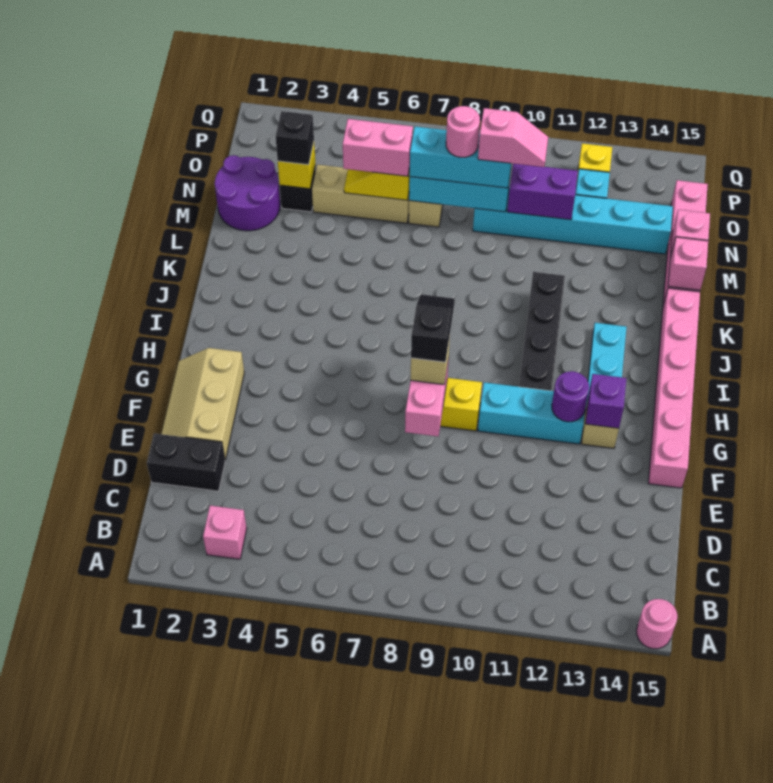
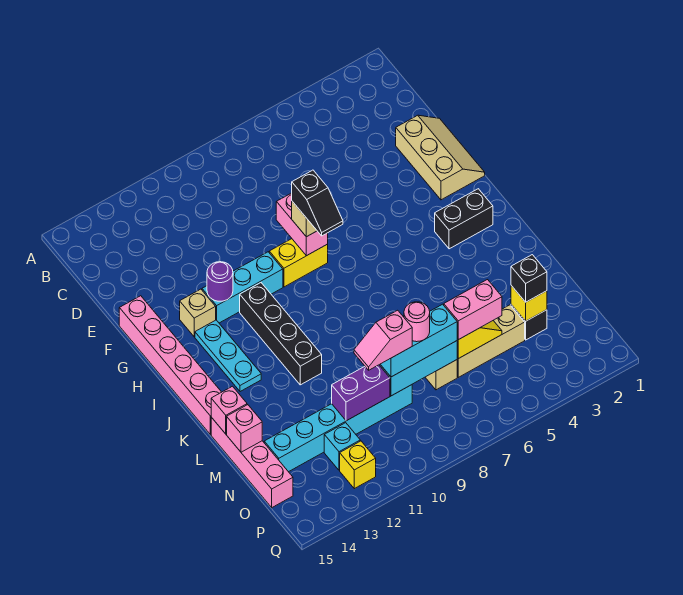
pink 1x1 round brick [636,599,678,649] -> none
pink 1x1 brick [203,506,247,559] -> none
black 1x2 brick [147,433,225,491] -> black 1x2 brick moved to [435,189,493,249]
purple 1x1 brick [585,374,627,428] -> none
purple 2x2 round brick [215,155,280,231] -> none

